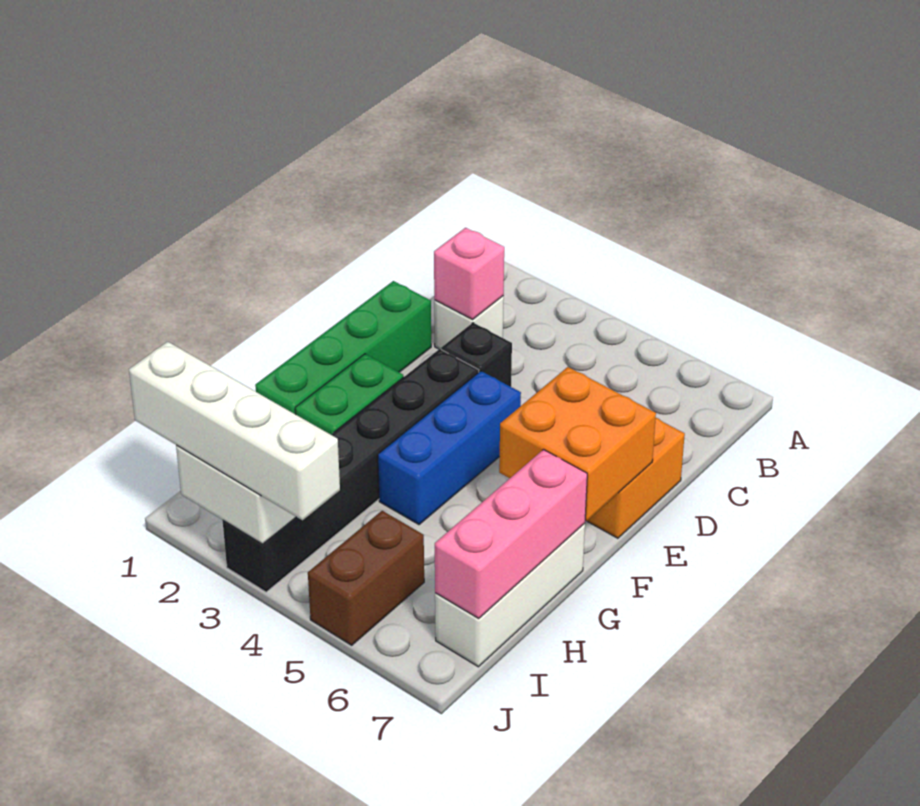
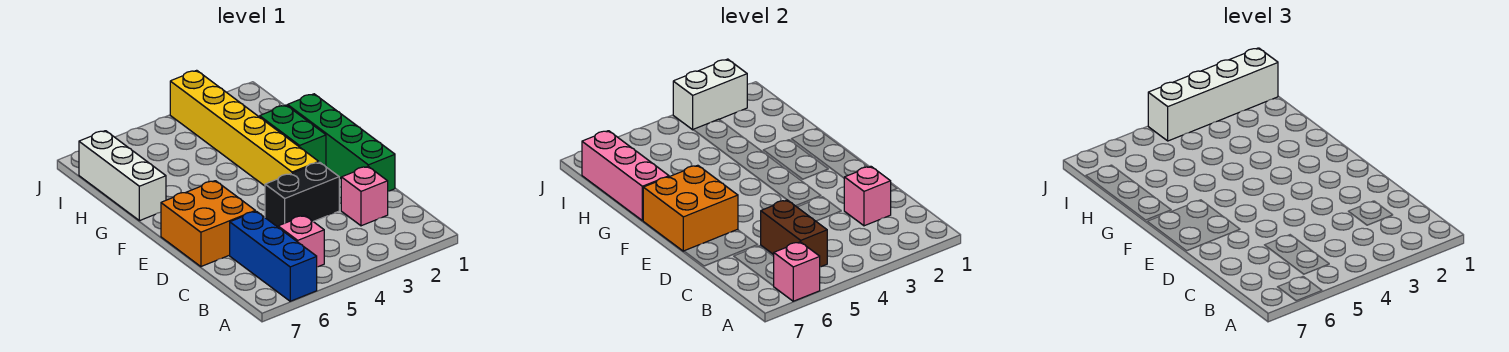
none -> pink 1x1 brick [774,242,820,301]
none -> pink 1x1 brick [278,215,324,267]
white 1x1 brick [434,296,504,349] -> pink 1x1 brick [341,166,388,226]
black 1x1 brick [441,323,512,387] -> black 1x2 brick [265,162,339,227]
black 1x6 brick [223,349,479,592] -> yellow 1x6 brick [170,70,319,186]
blue 1x3 brick [378,371,521,525] -> blue 1x3 brick moved to [230,211,317,301]
brown 1x2 brick [308,511,424,645] -> brown 1x2 brick moved to [761,200,827,267]

